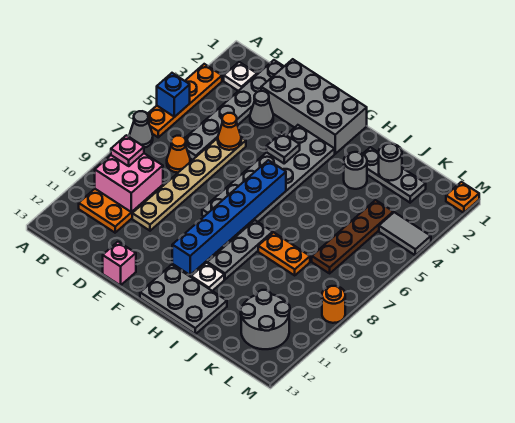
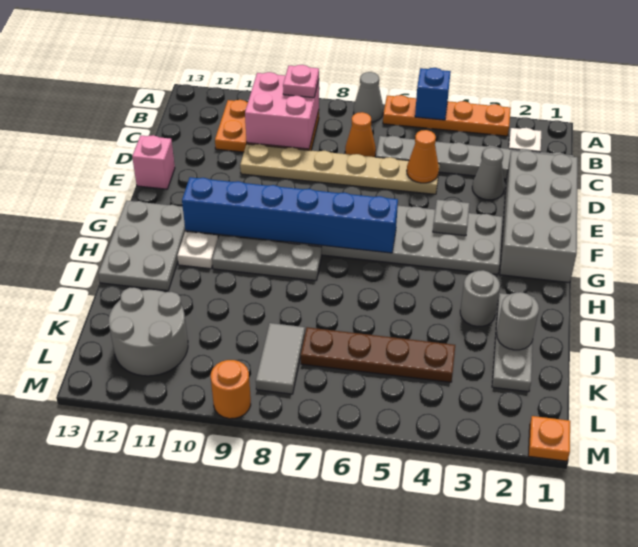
orange 1x2 plate [258,232,310,275] -> none
grey 1x2 tile [379,212,431,255] -> grey 1x2 tile moved to [256,323,305,394]

